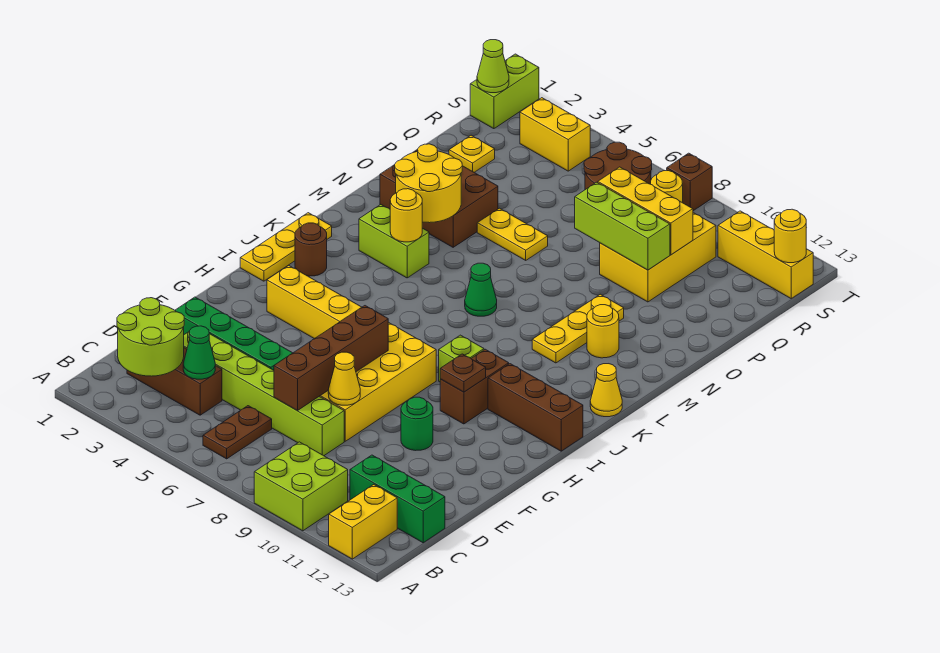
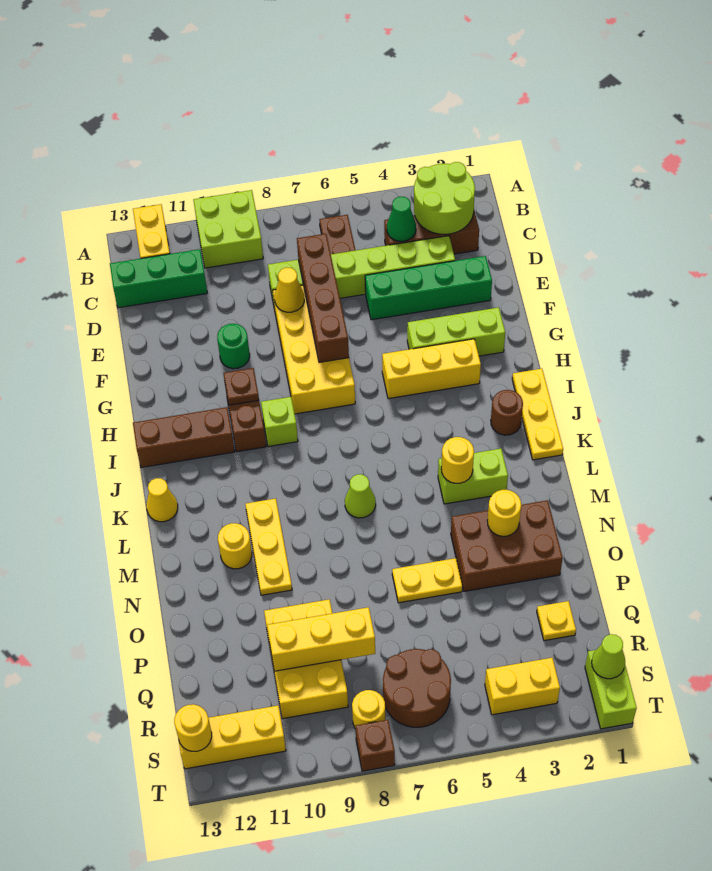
green 1x1 cone [465,263,497,316] -> lime 1x1 cone [345,474,376,518]
yellow 2x2 round brick [395,144,462,223] -> yellow 1x1 round brick [487,490,521,536]
lime 1x3 brick [575,182,670,270] -> lime 1x3 brick moved to [407,307,505,356]

